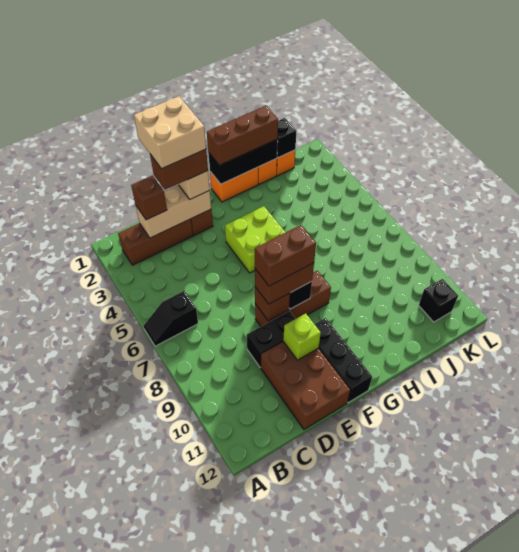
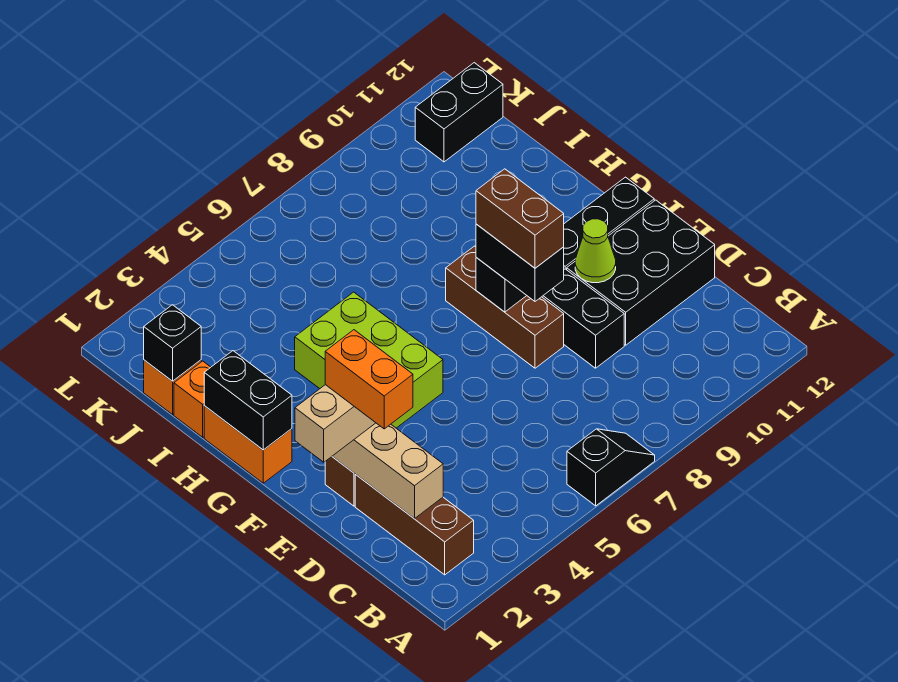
black 1x2 slope [144,291,198,346] -> black 1x2 slope turned to [567,429,655,506]
brown 1x1 brick [131,176,167,220] -> none
tan 2x2 brick [134,96,206,169] -> none
brown 1x2 brick [150,149,208,190] -> orange 1x2 brick [325,330,413,429]
brown 2x3 brick [261,342,350,429] -> black 2x3 brick [567,200,715,345]
brown 1x1 brick [255,287,290,321] -> none
brown 1x2 brick [255,263,314,304] -> black 1x2 brick [476,224,564,301]
lime 1x1 brick [283,313,321,360] -> lime 1x1 cone [575,219,616,283]
lime 2x2 brick [225,206,286,273] -> lime 2x3 brick [295,292,443,428]
black 1x3 brick [208,139,278,184] -> black 1x2 brick [204,351,292,450]
brown 1x3 brick [207,106,278,165] -> none
black 1x1 brick [419,279,458,322] -> black 1x2 brick [415,63,503,162]

